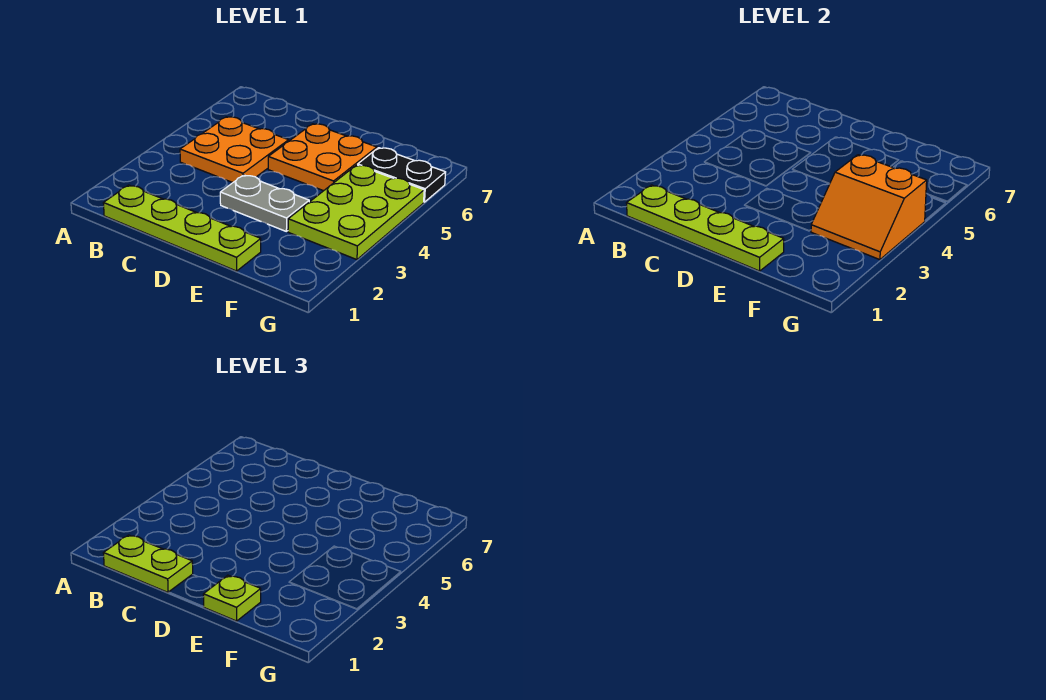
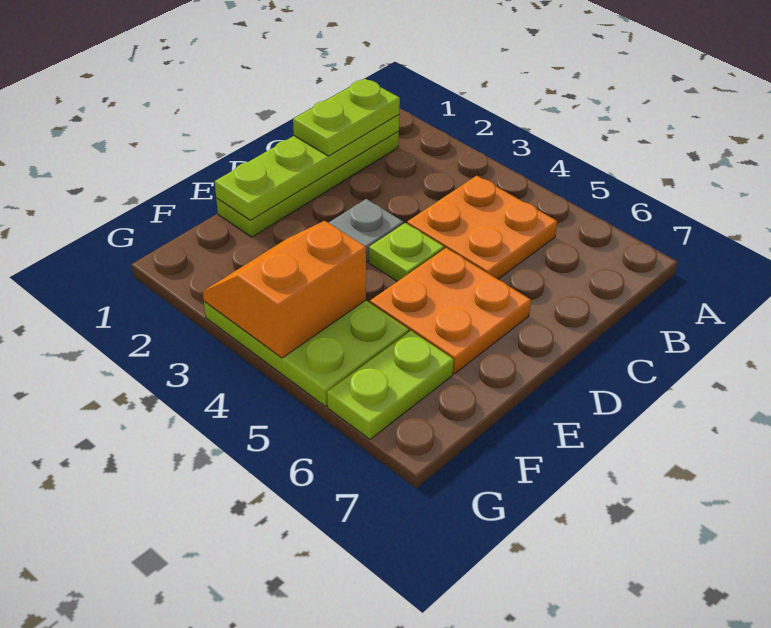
lime 1x1 plate [203,575,261,621] -> lime 1x1 plate moved to [369,223,444,281]
black 1x2 plate [358,148,446,202] -> lime 1x2 plate [327,331,454,439]

